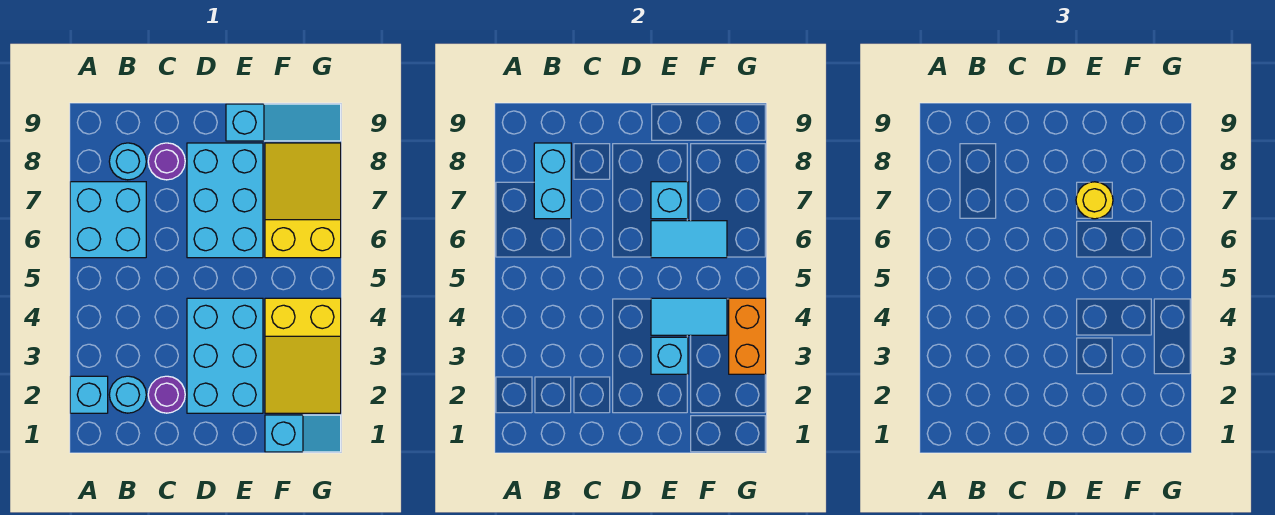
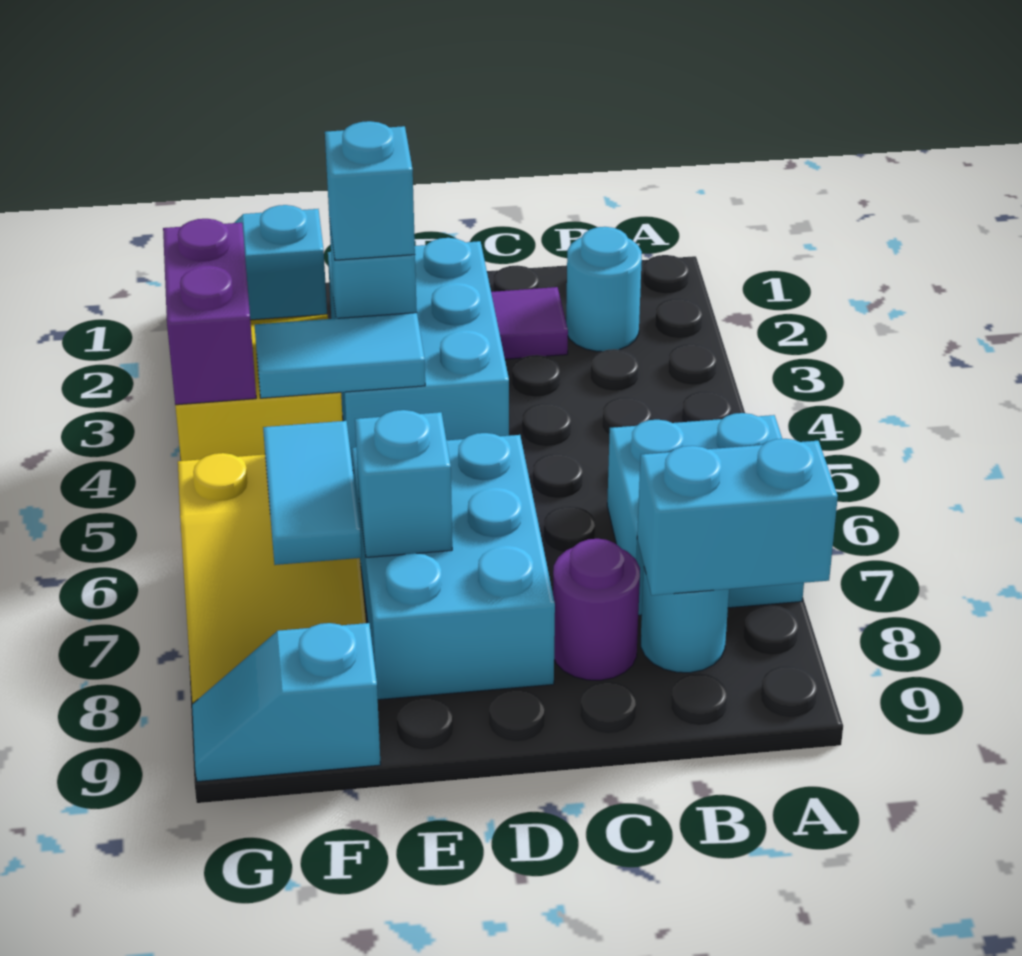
cyan 1x1 brick [70,376,108,413] -> cyan 1x1 brick moved to [325,121,415,260]
cyan 1x2 brick [534,143,571,219] -> cyan 1x2 brick turned to [637,439,838,595]
purple 1x1 round brick [148,376,185,413] -> purple 1x1 tile [491,287,568,359]
cyan 1x2 tile [651,221,727,258] -> cyan 1x2 tile turned to [263,421,361,565]
yellow 1x1 round brick [1076,182,1113,219] -> none
cyan 1x3 slope [226,104,341,141] -> cyan 1x2 slope [192,623,381,782]
orange 1x2 brick [729,298,766,374] -> purple 1x2 brick [163,219,256,405]

